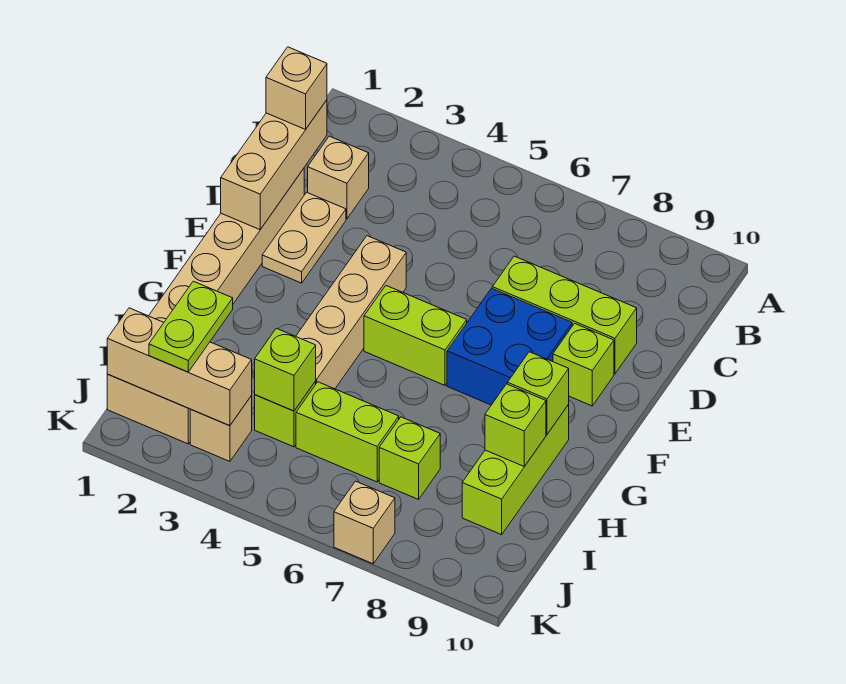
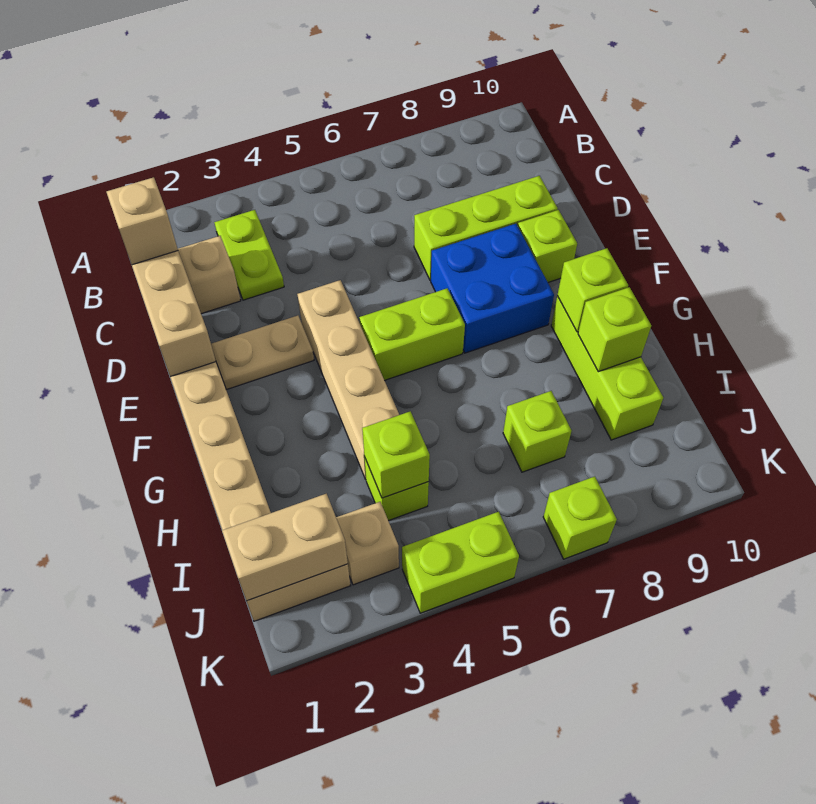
tan 1x2 plate [262,192,346,283] -> tan 1x2 plate turned to [211,316,314,389]
lime 1x2 plate [149,281,233,372] -> lime 1x2 plate moved to [214,210,284,300]
lime 1x2 brick [296,382,399,482] -> lime 1x2 brick moved to [402,512,519,613]
tan 1x3 brick [107,308,252,426] -> tan 1x2 brick [222,494,348,601]
tan 1x1 brick [334,481,395,564] -> lime 1x1 brick [543,476,617,559]

